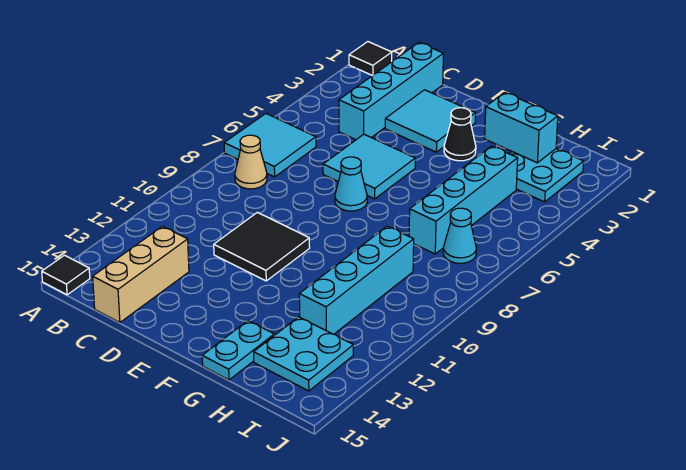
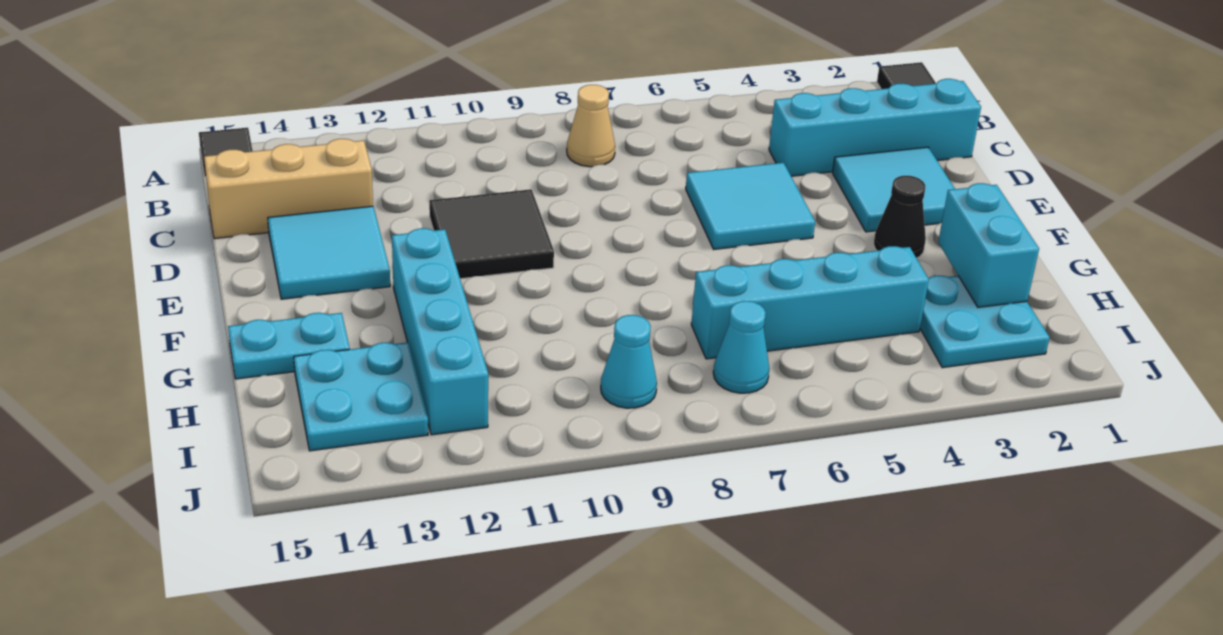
cyan 2x2 tile [224,114,316,177] -> cyan 2x2 tile moved to [268,206,390,299]
cyan 1x1 cone [335,157,367,211] -> cyan 1x1 cone moved to [601,315,657,408]
cyan 1x4 brick [299,226,414,334] -> cyan 1x4 brick turned to [392,228,488,435]

